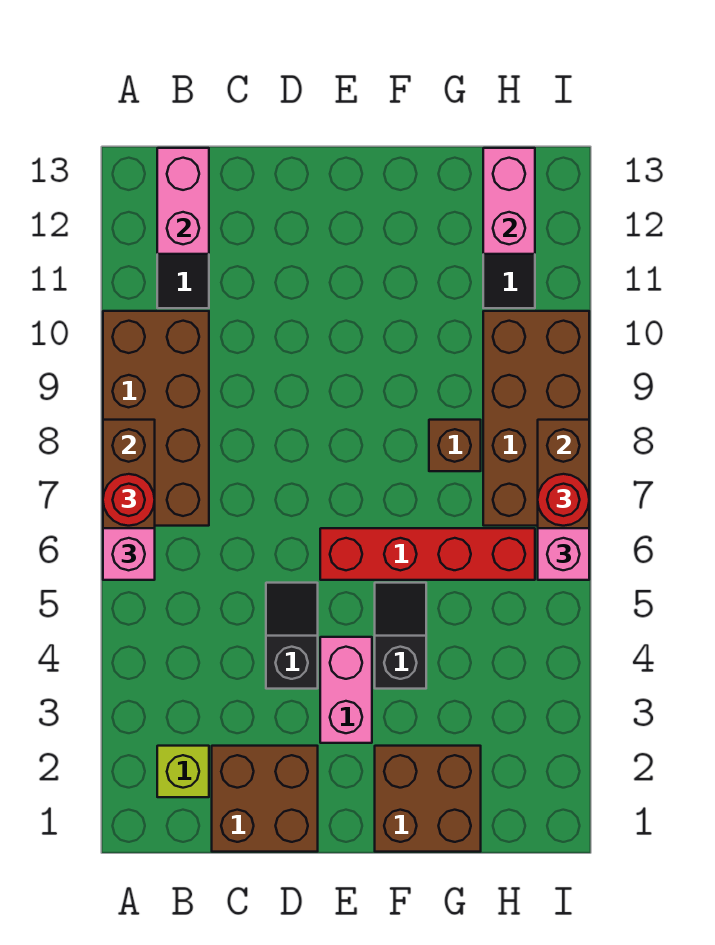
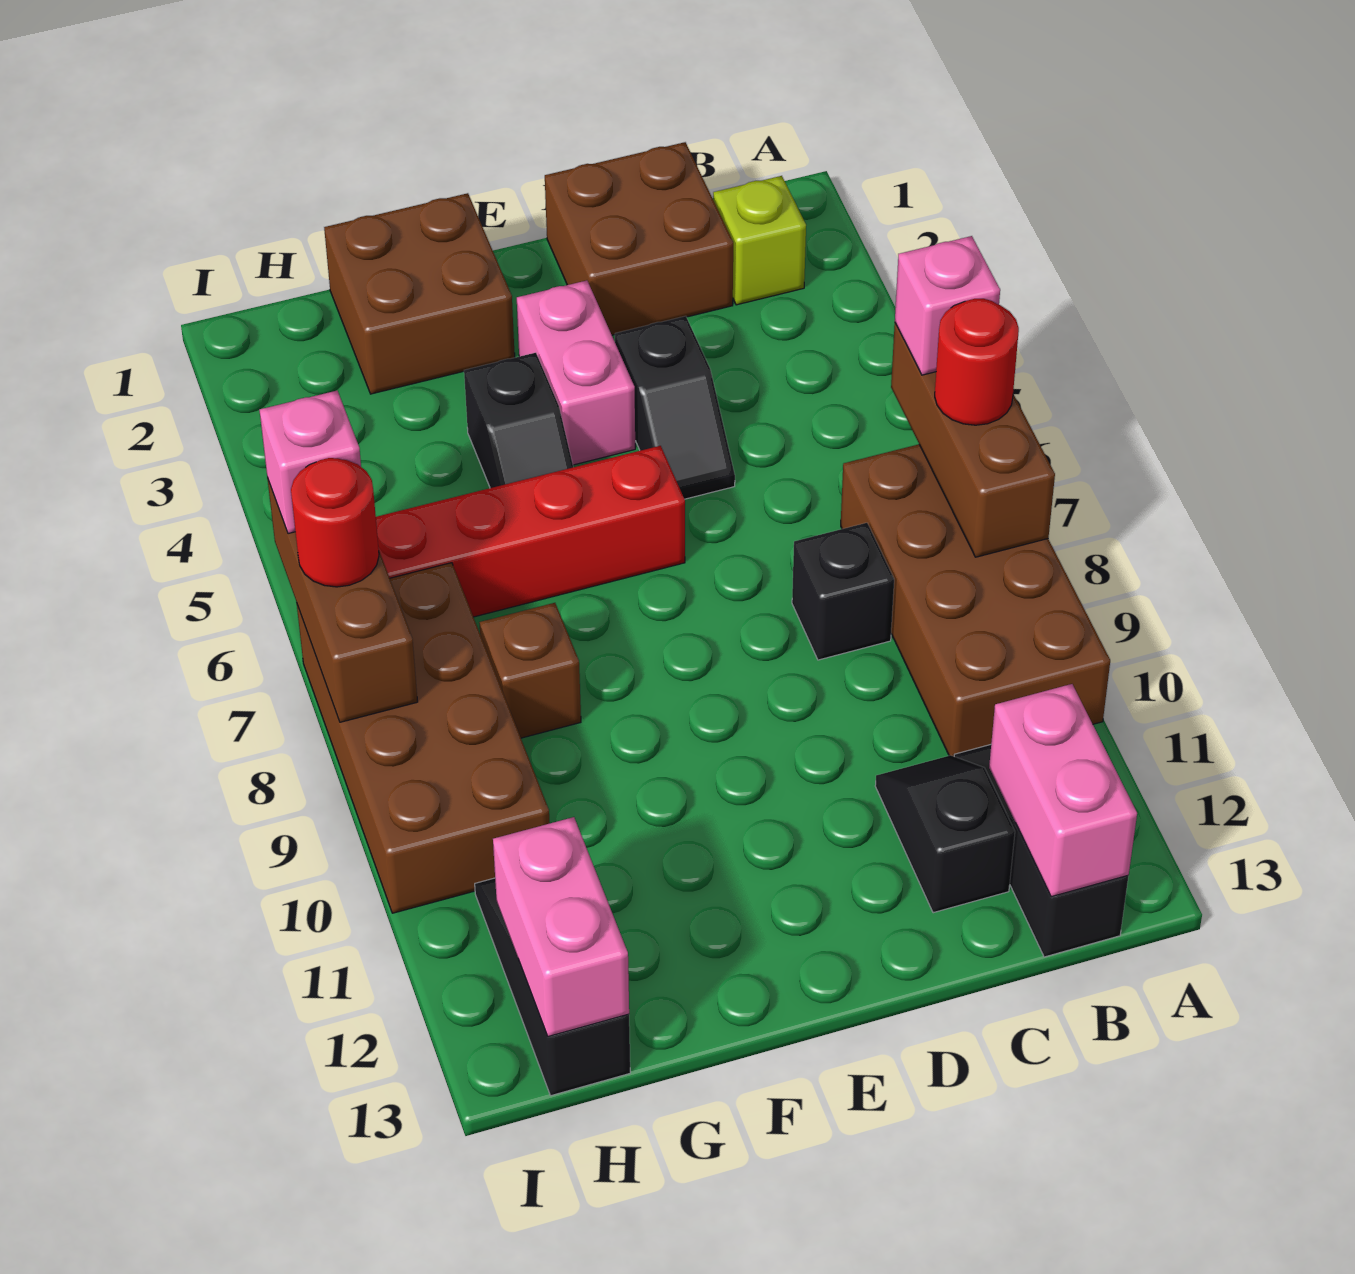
none -> black 1x1 brick [792,523,894,660]
none -> black 1x2 slope [875,755,1015,913]

